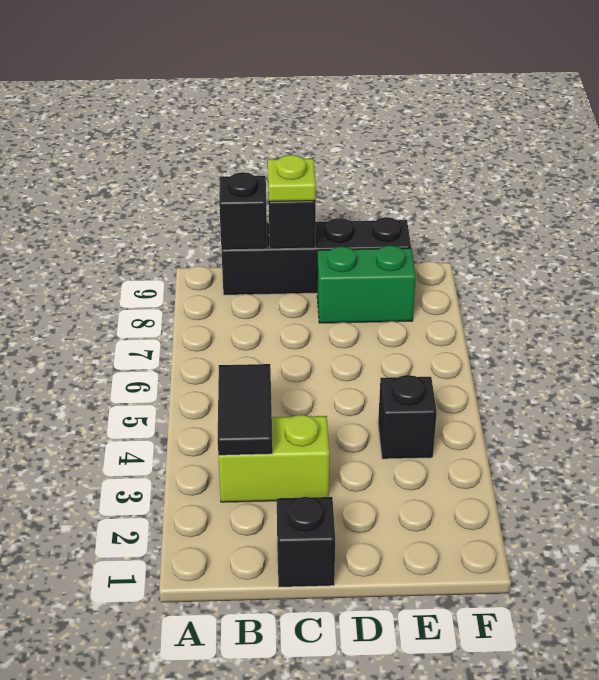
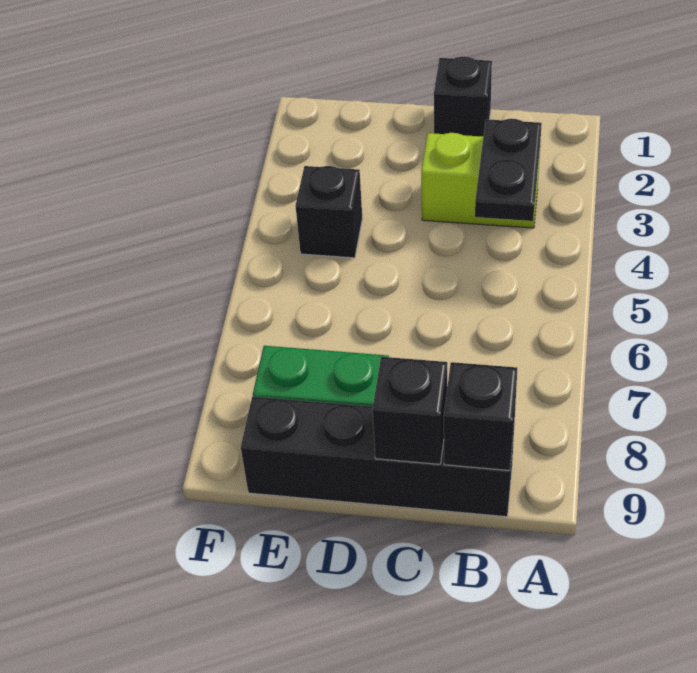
black 1x2 tile [218,364,273,455] -> black 1x2 plate [475,119,542,221]
lime 1x1 plate [268,155,316,201] -> none

